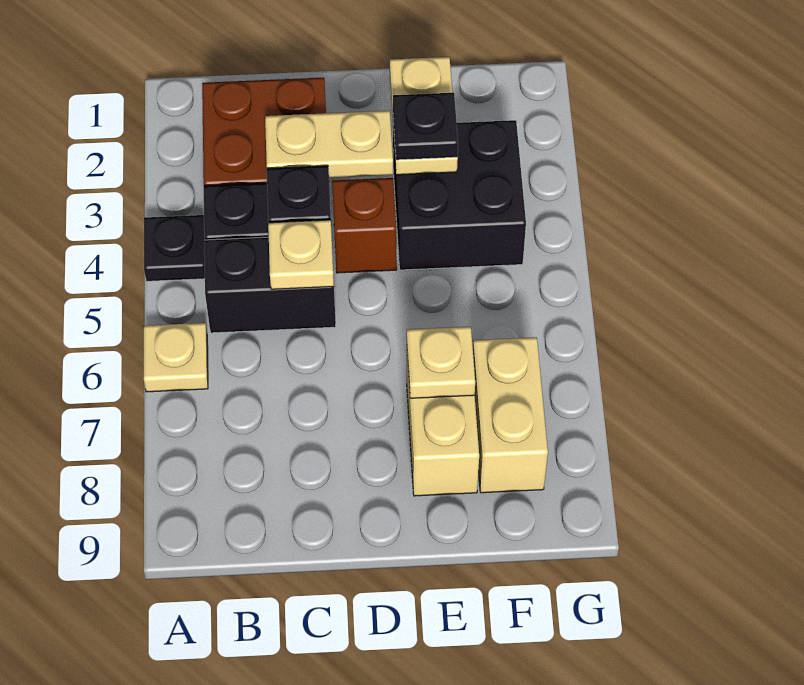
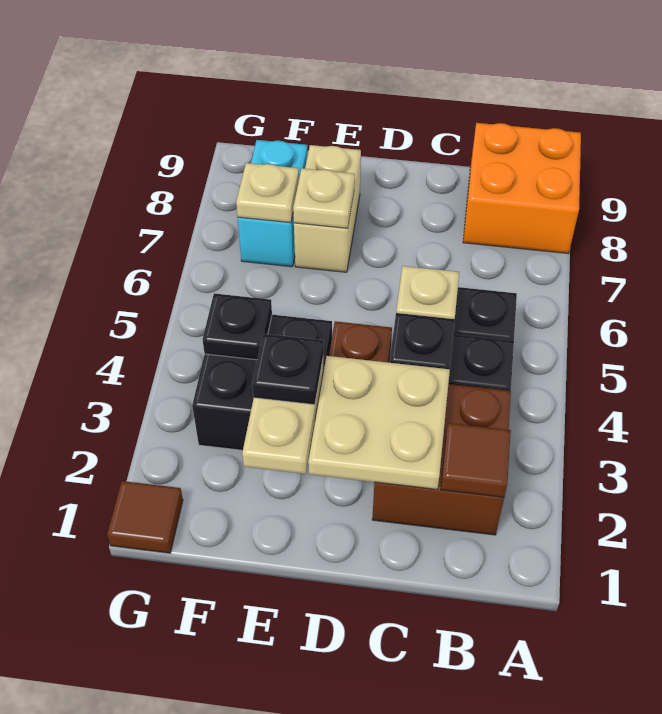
black 1x1 plate [144,215,205,281] -> black 1x1 plate moved to [203,293,272,360]
tan 1x1 plate [144,323,208,392] -> tan 1x1 plate moved to [236,163,299,223]
none -> orange 2x2 brick [463,123,581,254]
none -> brown 1x1 tile [441,423,511,497]
tan 1x2 plate [265,111,393,178] -> tan 2x2 plate [308,356,450,489]
tan 1x2 brick [473,337,548,493] -> cyan 1x2 brick [238,140,308,267]
none -> brown 1x1 tile [107,481,183,553]

